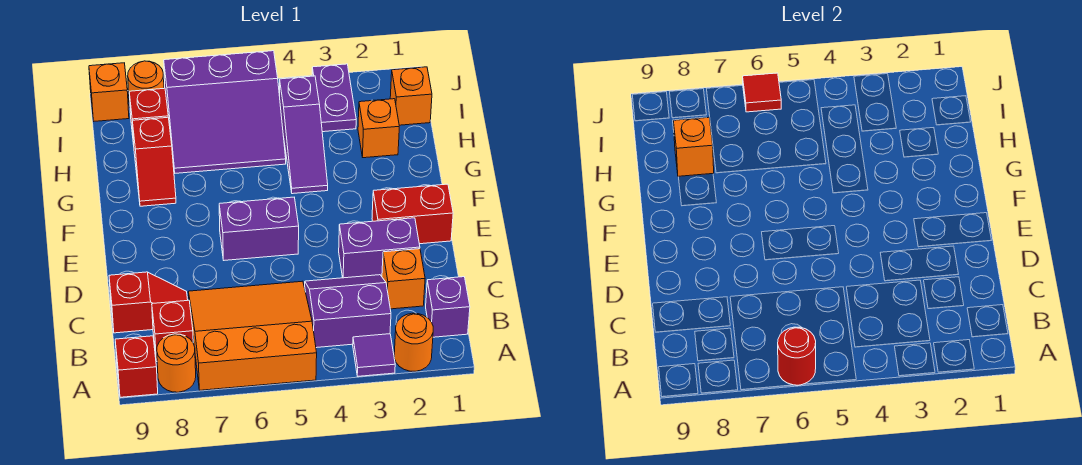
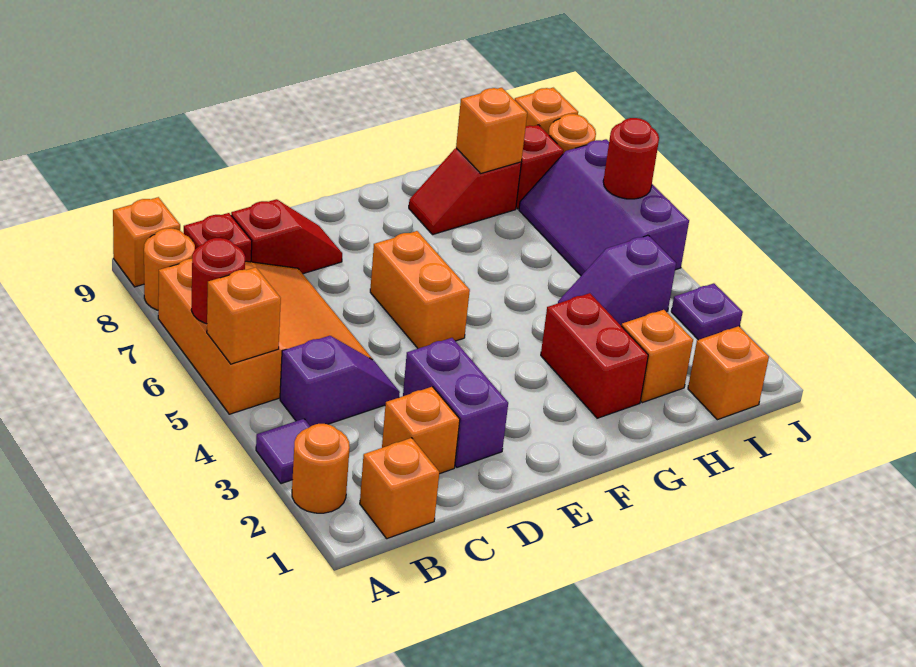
none -> orange 1x1 brick [207,267,281,364]
red 1x1 brick [115,336,158,397] -> orange 1x1 brick [113,197,180,287]
purple 1x1 brick [426,277,470,337] -> orange 1x1 brick [360,438,439,539]
purple 2x2 slope [305,275,391,348] -> purple 1x2 slope [280,336,400,427]
red 1x2 slope [109,272,188,333] -> red 1x2 slope turned to [231,199,342,274]
red 1x2 brick [372,184,453,244] -> red 1x2 brick moved to [541,293,648,418]
purple 1x2 brick [219,197,299,260] -> orange 1x2 brick [370,231,470,349]
purple 1x3 slope [280,76,328,194] -> purple 1x2 slope [558,235,676,325]
purple 3x3 slope [164,51,286,173] -> purple 2x3 slope [519,139,689,276]
purple 1x2 plate [312,64,356,132] -> purple 1x1 plate [671,283,743,340]
red 1x1 tile [743,73,781,112] -> red 1x1 round brick [603,118,659,199]

